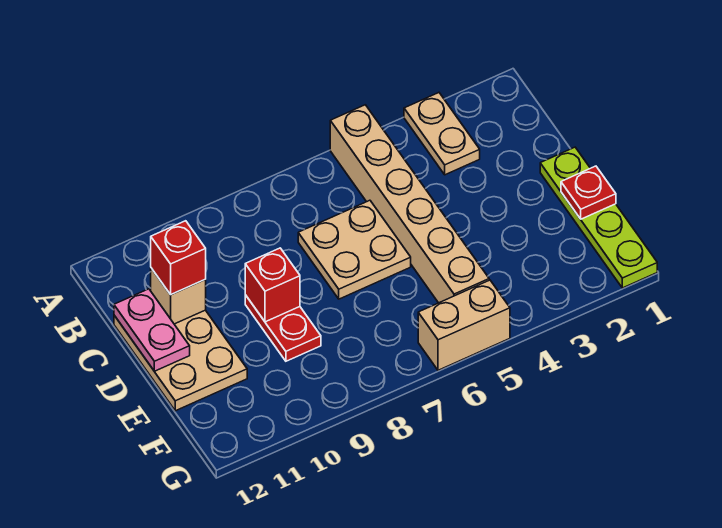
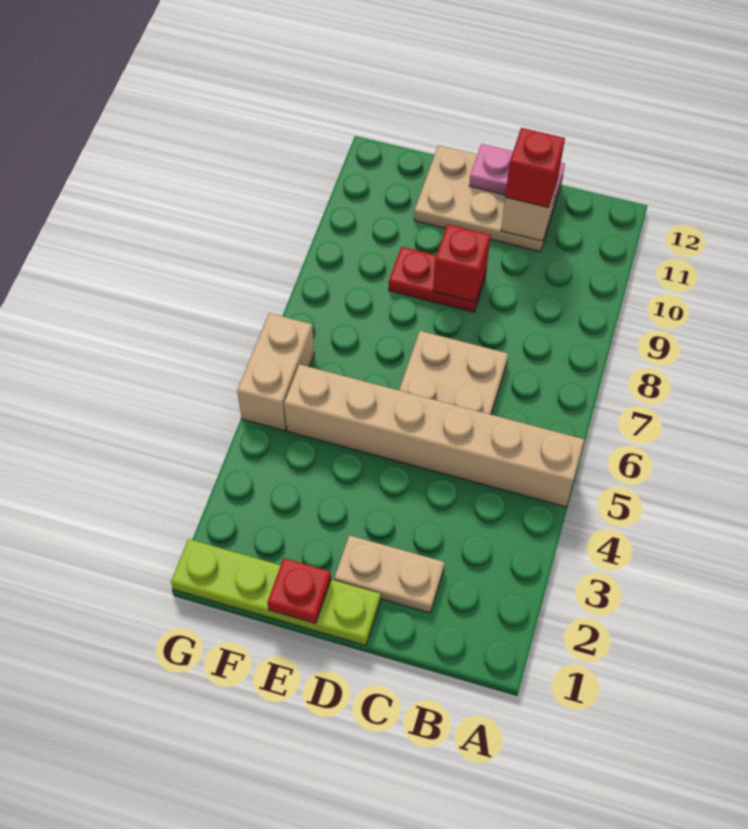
tan 1x2 plate [404,93,480,175] -> tan 1x2 plate moved to [334,535,445,613]

